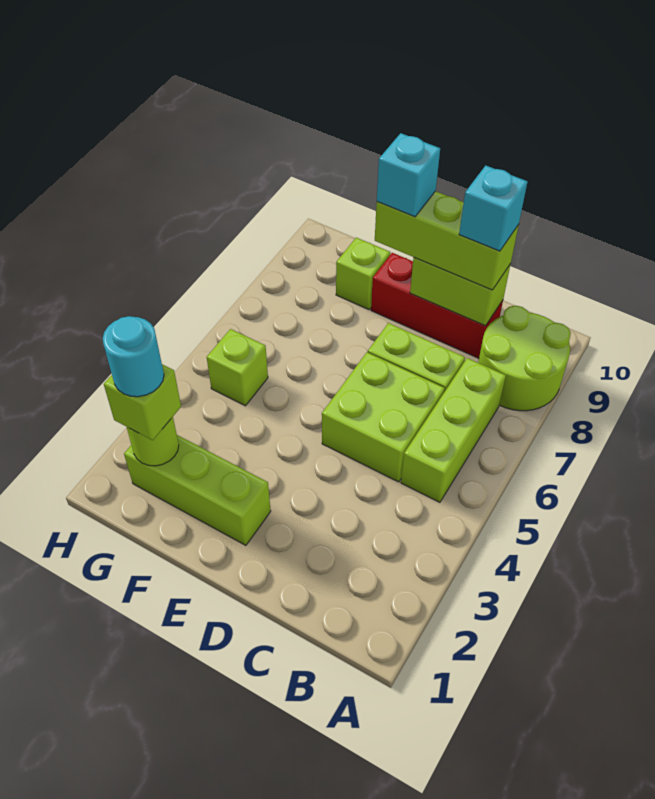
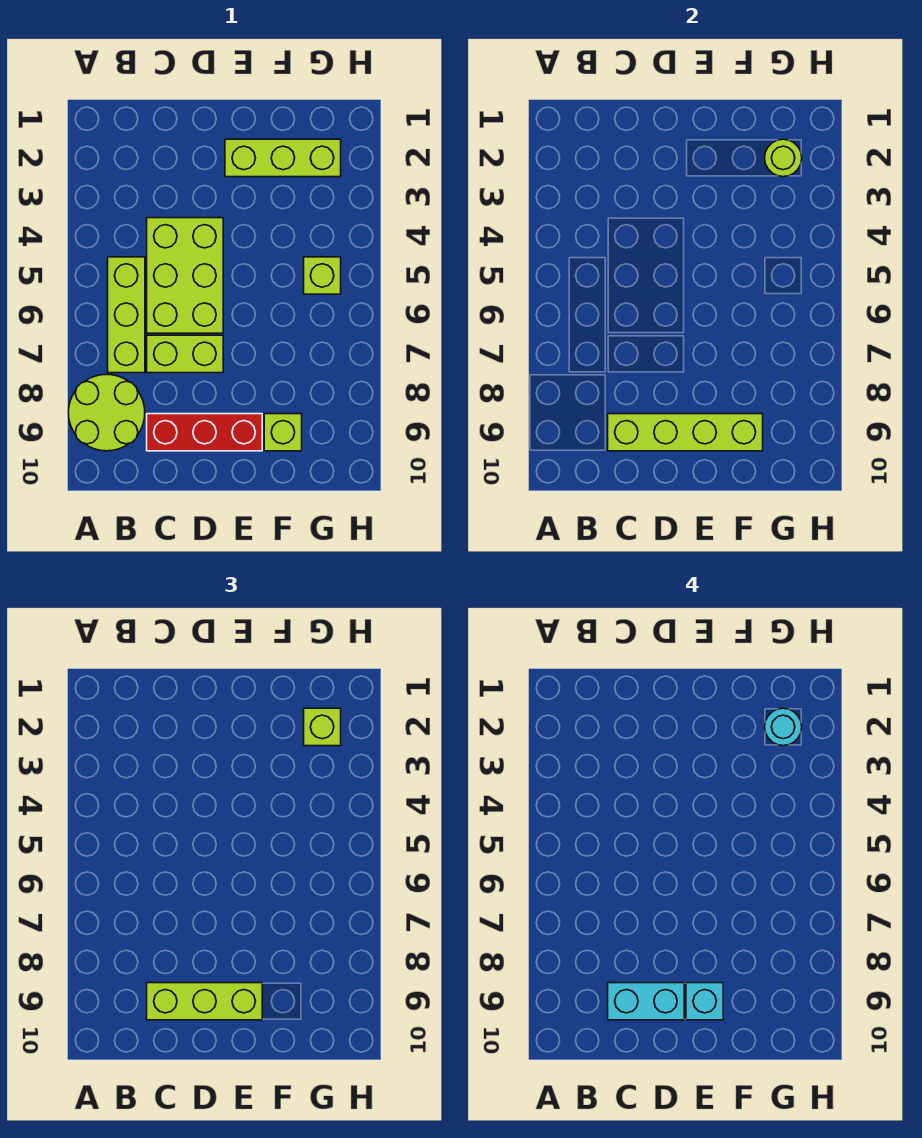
lime 2x2 brick [322,352,445,482] -> lime 2x3 brick [147,218,223,333]
lime 1x2 brick [410,257,511,326] -> lime 1x4 brick [608,414,763,451]
cyan 1x1 brick [459,165,528,251] -> cyan 1x2 brick [608,983,684,1020]

